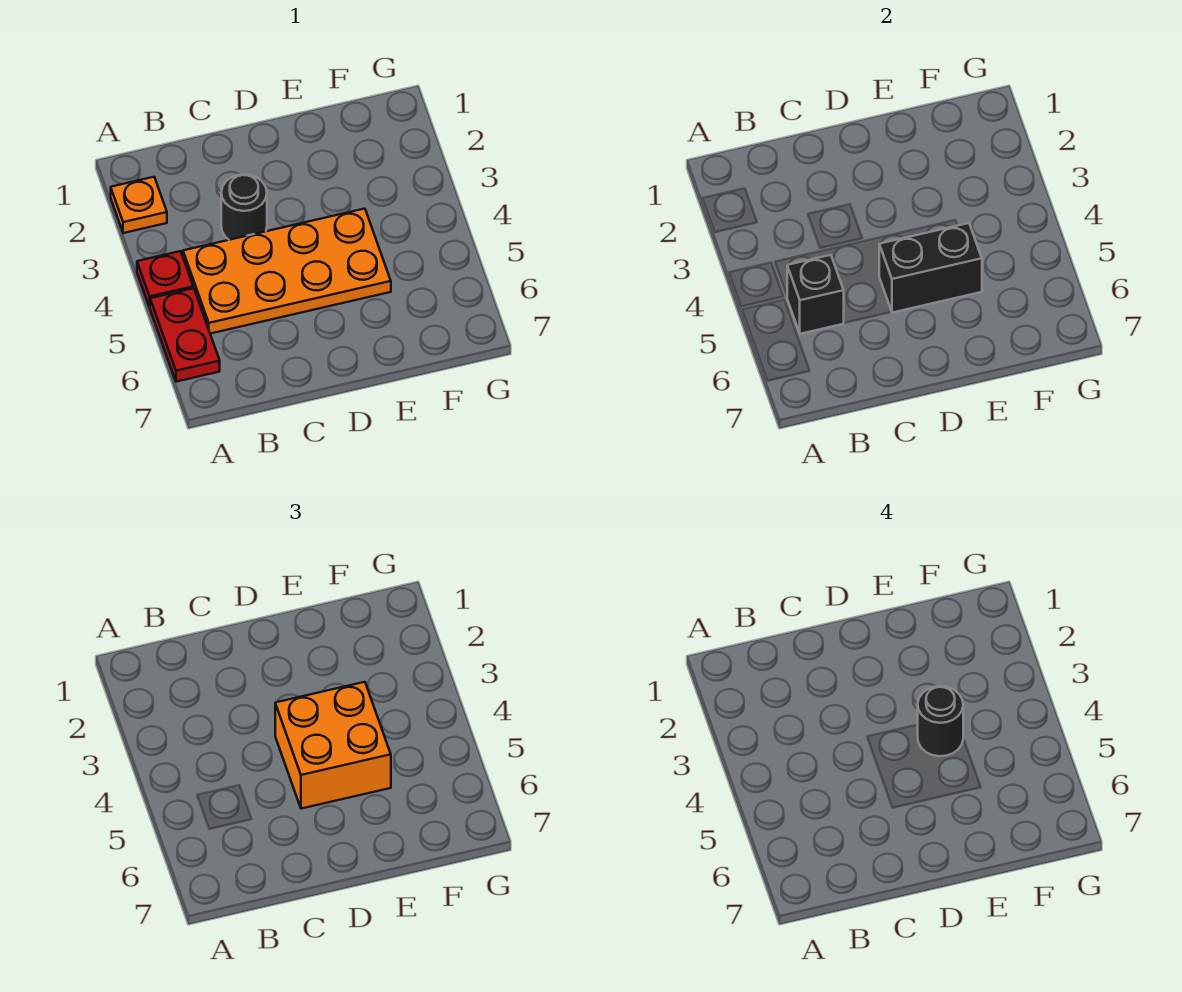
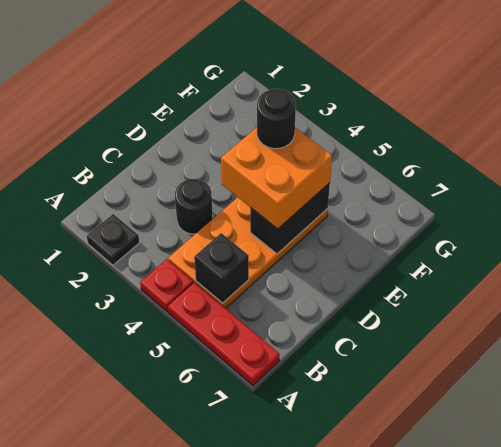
orange 1x1 plate [111,177,167,233] -> black 1x1 plate [87,214,139,265]
red 1x2 plate [150,288,220,382] -> red 1x3 plate [168,282,279,386]

